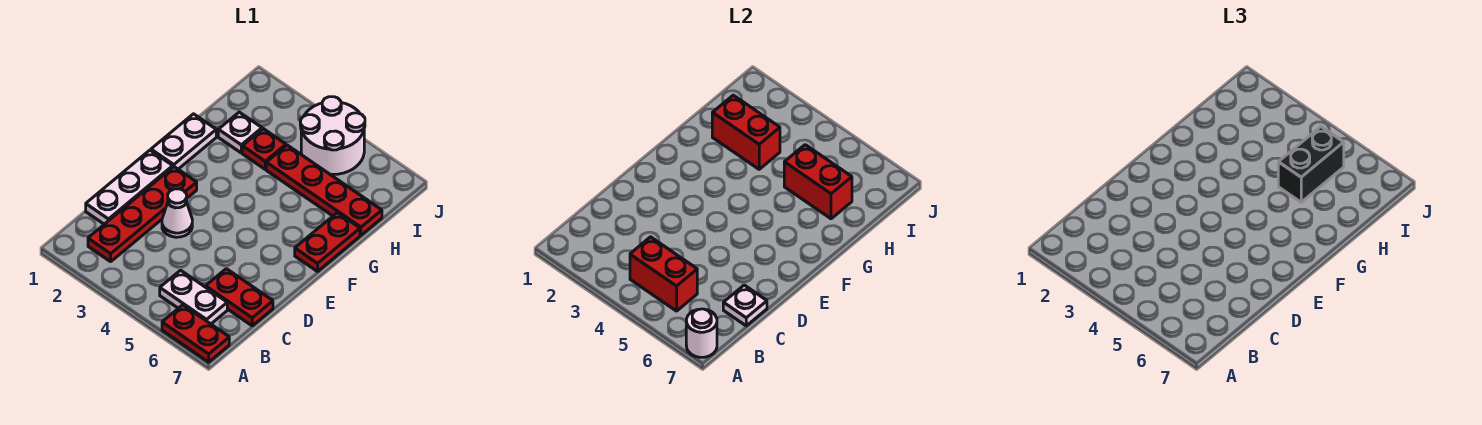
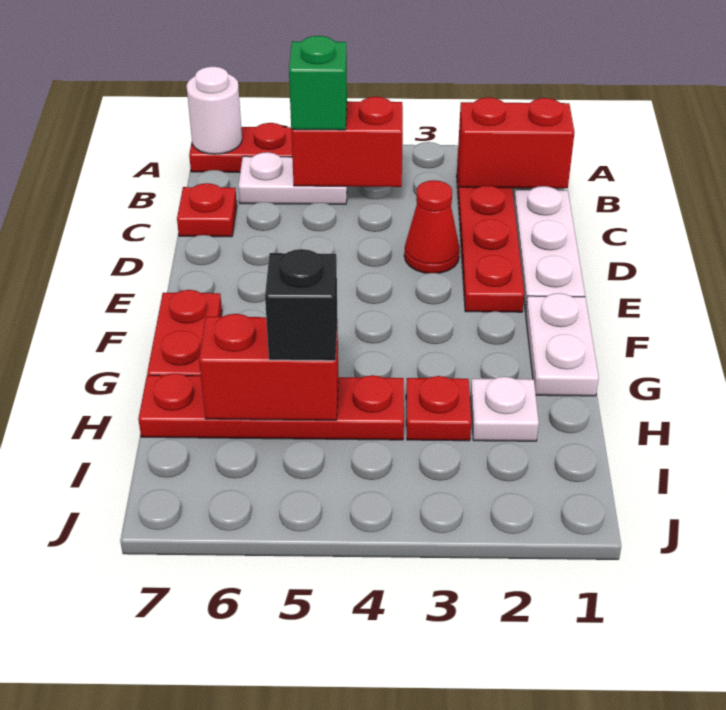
none -> green 1x1 brick [289,36,347,130]
red 1x2 plate [206,269,273,326] -> red 1x1 plate [177,183,237,237]
white 1x1 plate [723,285,767,326] -> none
white 1x1 cone [162,189,192,237] -> red 1x1 cone [404,180,459,273]
red 1x2 brick [712,95,780,169] -> red 1x2 brick moved to [458,98,574,188]
black 1x2 brick [1278,127,1344,202] -> black 1x1 brick [265,249,337,361]
white 2x2 round brick [300,97,365,175] -> none

